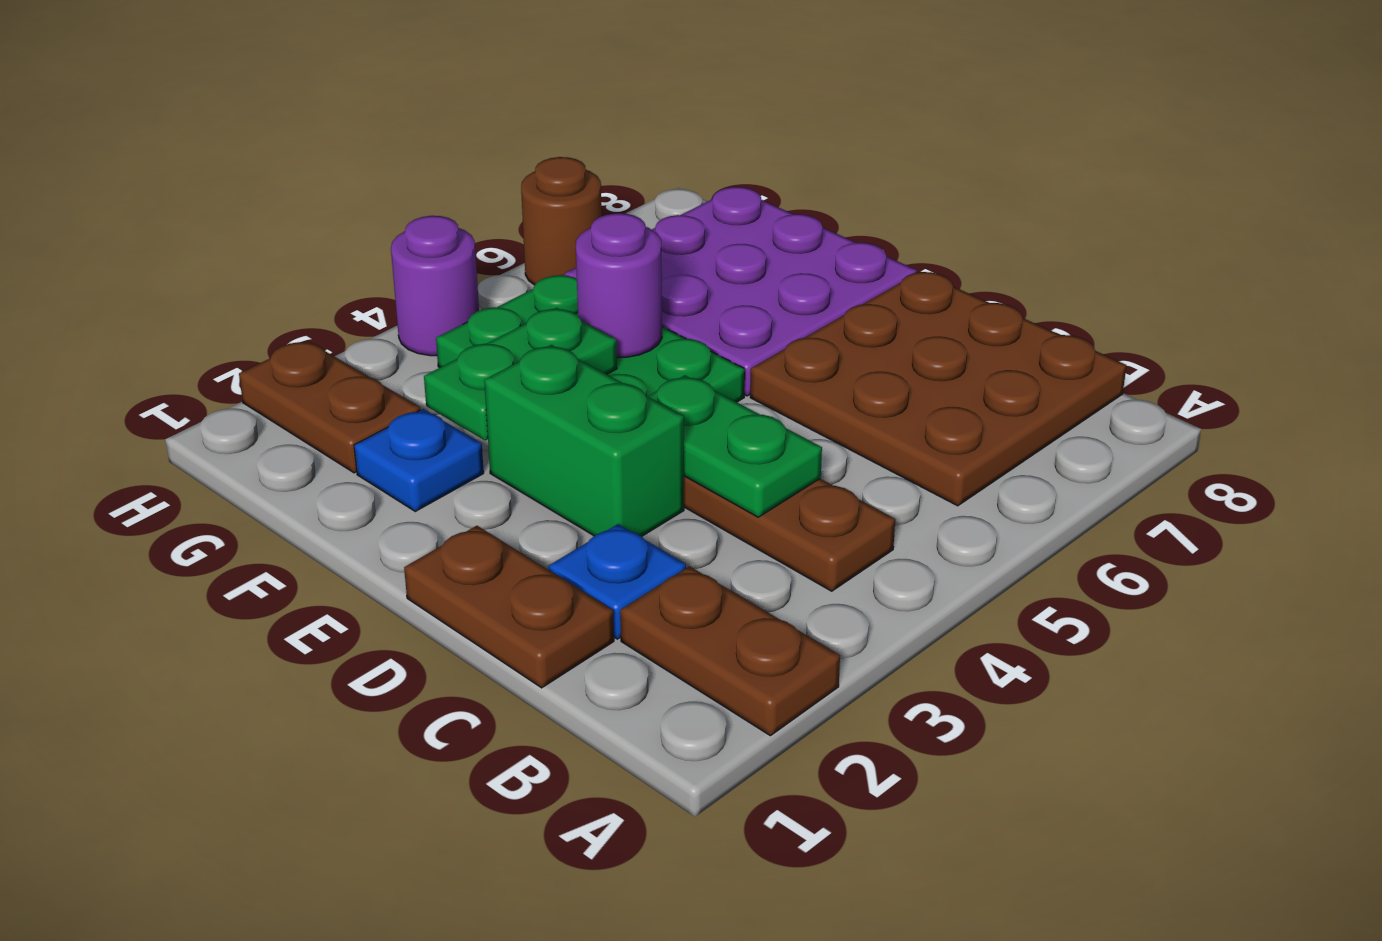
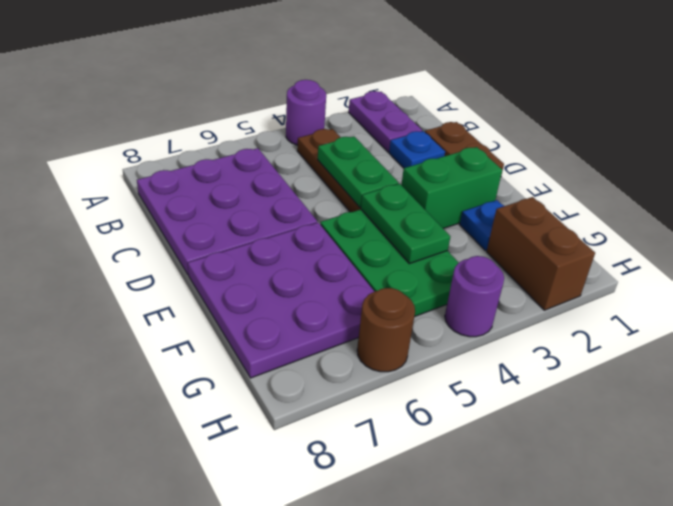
brown 1x2 plate [620,566,840,736] -> purple 1x2 plate [349,91,422,152]
brown 3x3 plate [750,272,1126,506] -> purple 3x3 plate [137,148,317,275]
green 1x2 brick [484,345,684,536] -> green 1x2 brick turned to [401,147,502,229]
green 1x2 plate [424,308,617,441] -> green 1x2 plate turned to [361,184,450,264]
purple 1x1 round brick [576,213,662,357] -> purple 1x1 round brick moved to [286,80,326,145]
brown 1x2 plate [239,341,420,473] -> brown 1x2 brick [487,197,595,310]

